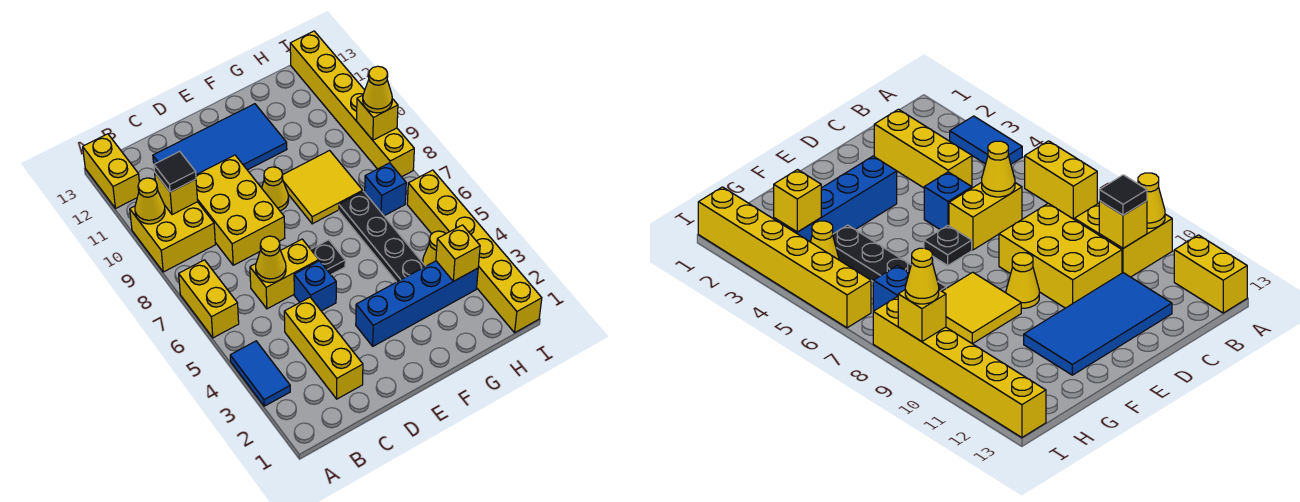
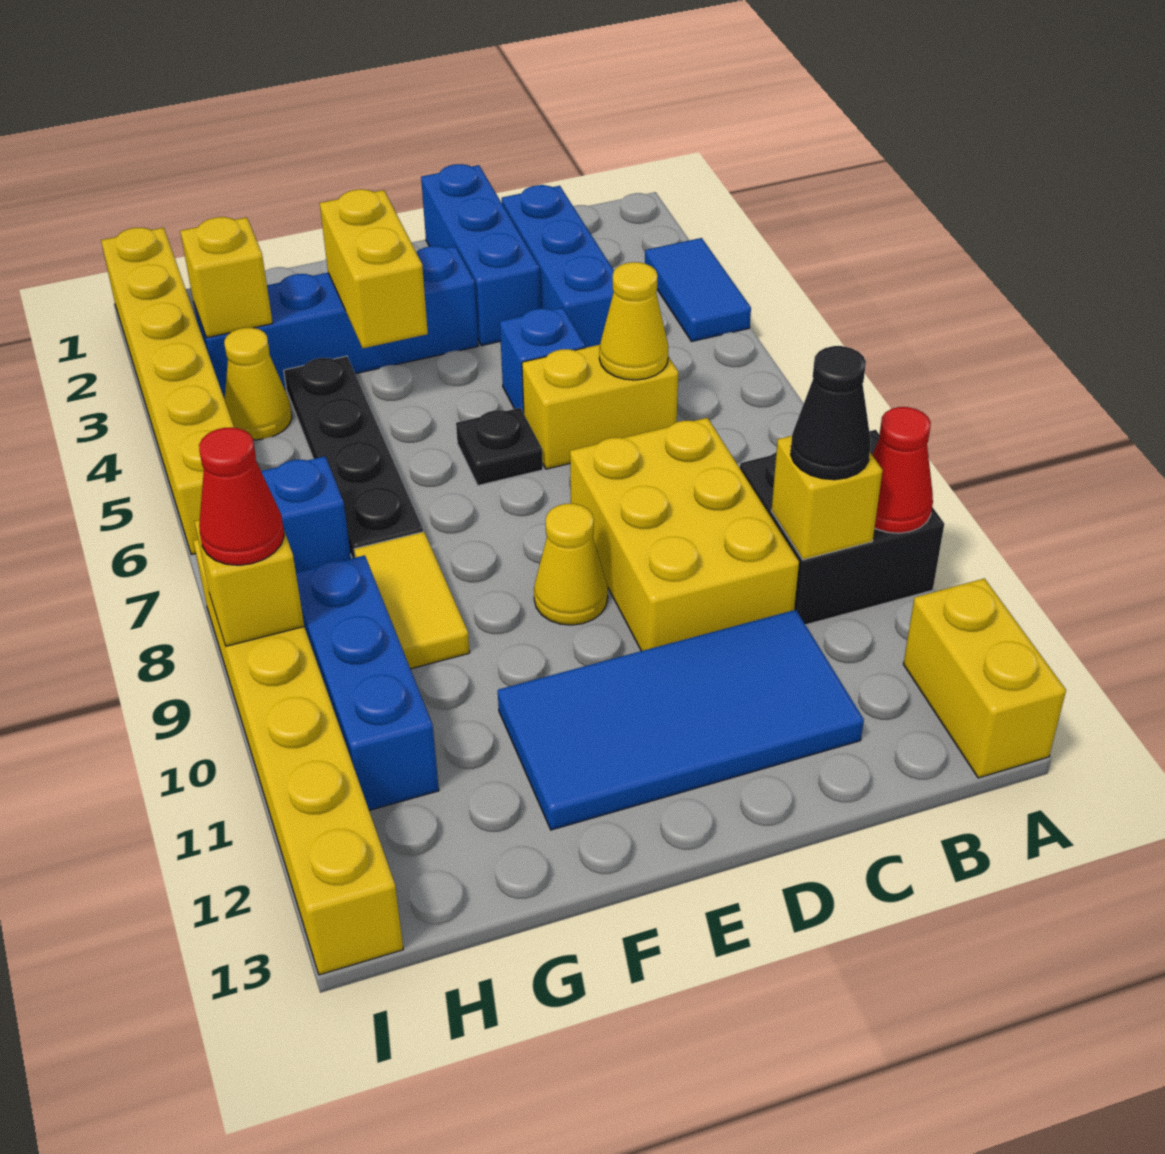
yellow 1x2 brick [179,260,239,338] -> yellow 1x2 brick moved to [320,189,428,348]
yellow 2x2 brick [130,202,215,272] -> black 2x2 brick [740,430,944,625]
yellow 1x1 cone [135,178,165,224] -> red 1x1 cone [872,407,933,533]
black 1x1 tile [154,151,196,192] -> black 1x1 cone [791,346,871,480]
yellow 1x3 brick [284,297,363,399] -> blue 1x3 brick [502,185,614,348]
none -> blue 1x3 brick [421,164,541,346]
yellow 2x2 tile [282,151,363,224] -> yellow 1x2 tile [354,532,470,669]
none -> blue 1x3 brick [296,555,439,810]
yellow 1x1 cone [363,66,392,113] -> red 1x1 cone [199,427,284,565]

